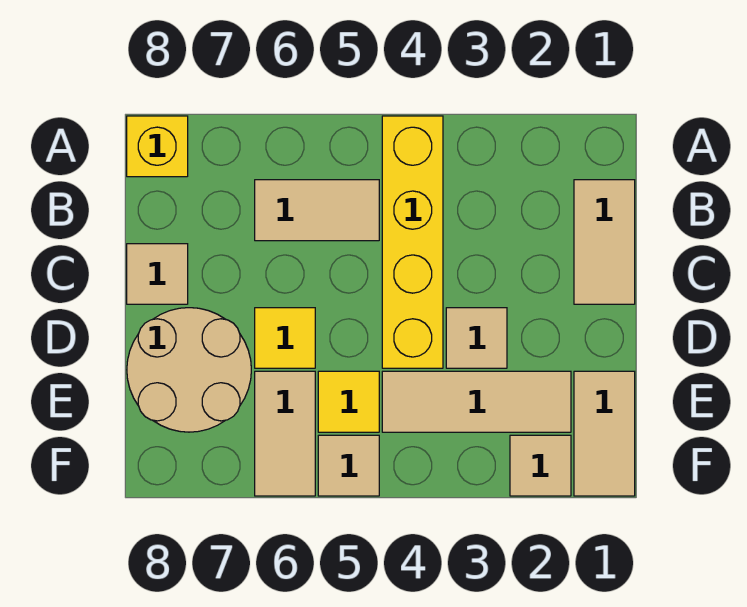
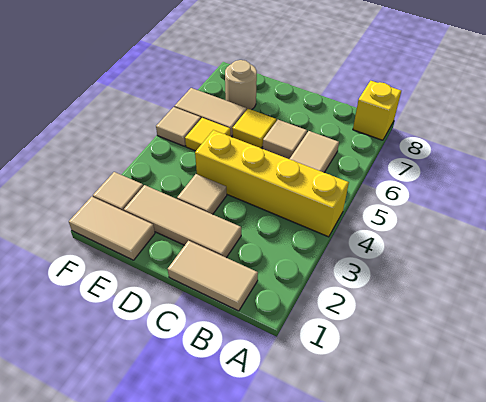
tan 1x1 tile [127,244,188,304] -> tan 1x1 tile moved to [263,120,307,159]
tan 2x2 round brick [127,308,251,432] -> tan 1x1 round brick [225,60,257,110]
tan 1x3 tile [382,371,571,432] -> tan 1x3 tile turned to [124,185,241,258]

